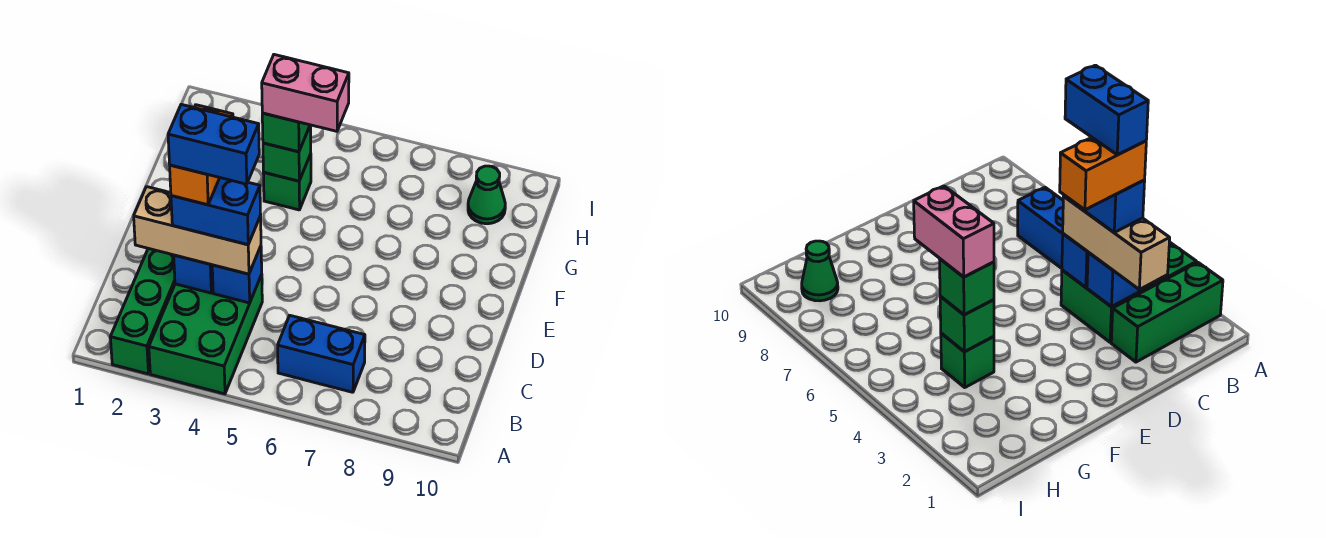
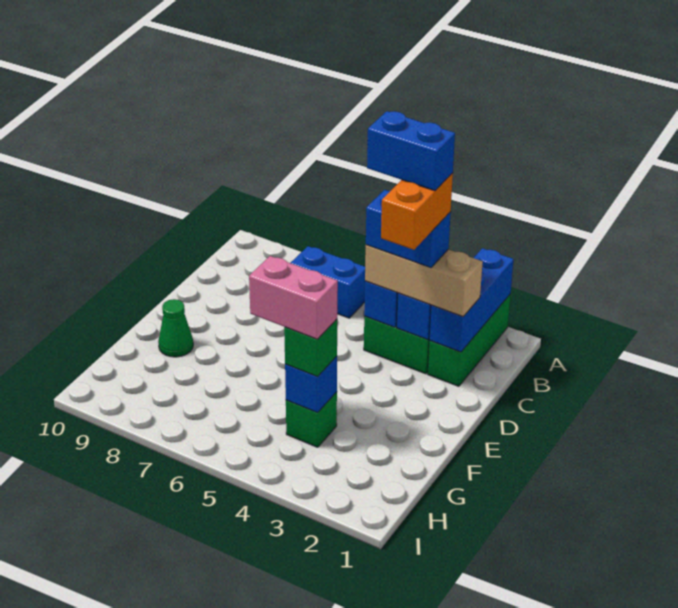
none -> blue 1x3 brick [429,248,514,352]
green 1x1 brick [263,125,311,181] -> blue 1x1 brick [285,356,337,413]
green 1x1 cone [468,166,505,224] -> green 1x1 cone moved to [158,299,193,357]

